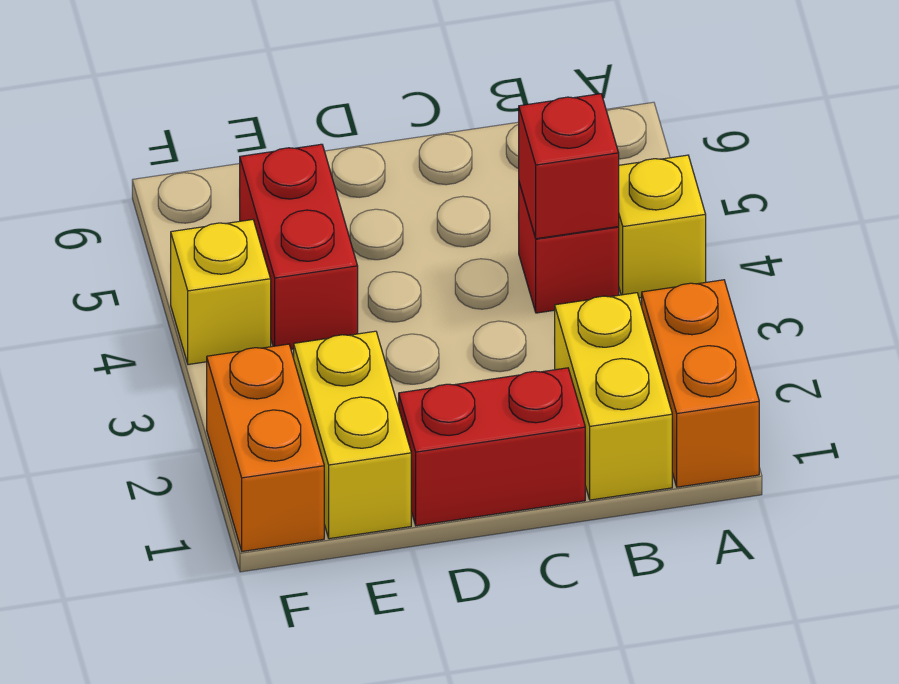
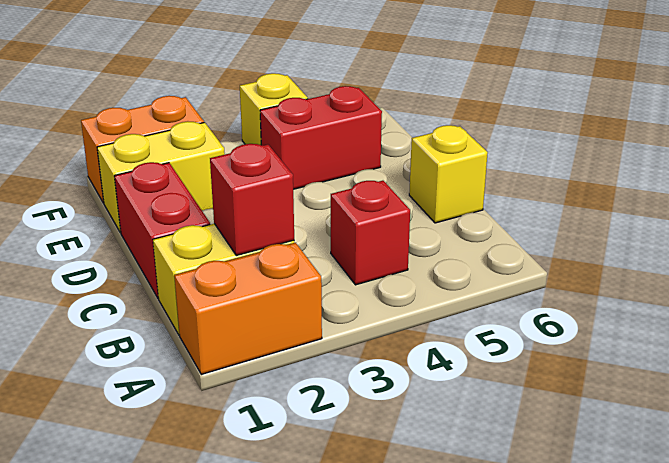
yellow 1x1 brick [619,155,706,298] -> yellow 1x1 brick moved to [409,125,488,223]
red 1x1 brick [519,94,619,239] -> red 1x1 brick moved to [210,144,294,256]

